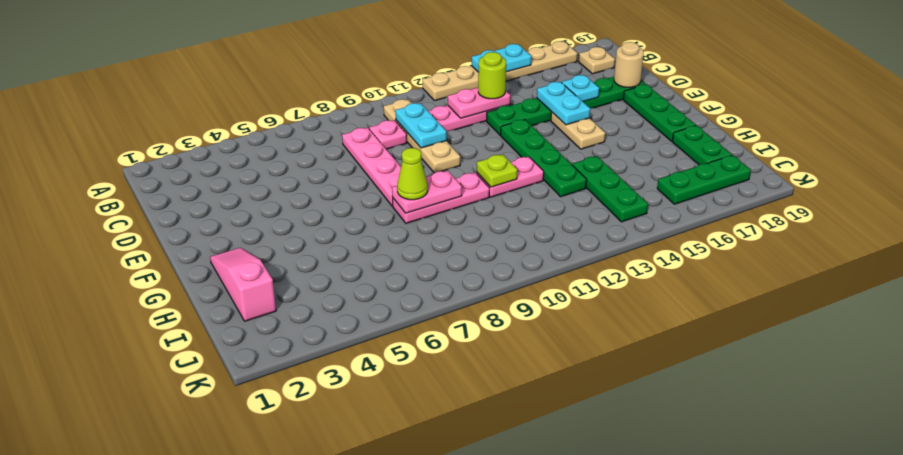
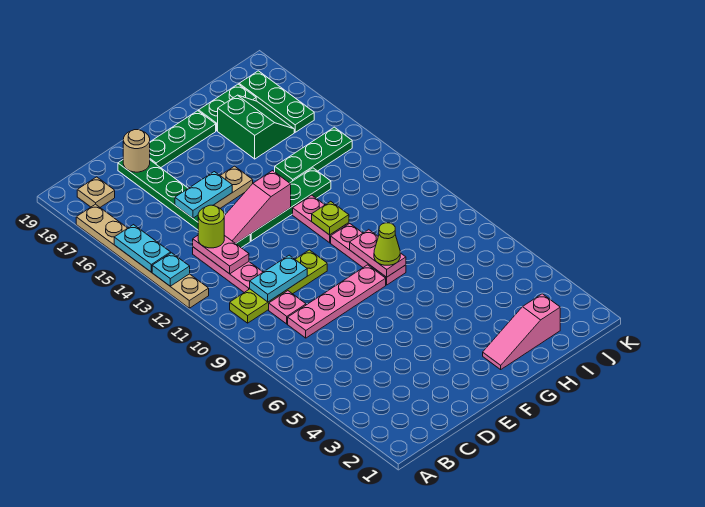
tan 1x4 plate [384,99,460,173] -> lime 1x4 plate [230,250,327,323]
none -> pink 1x3 slope [224,171,291,244]
cyan 1x1 plate [562,75,599,102] -> cyan 1x1 plate moved to [152,253,190,286]
none -> green 2x2 slope [218,95,294,159]

